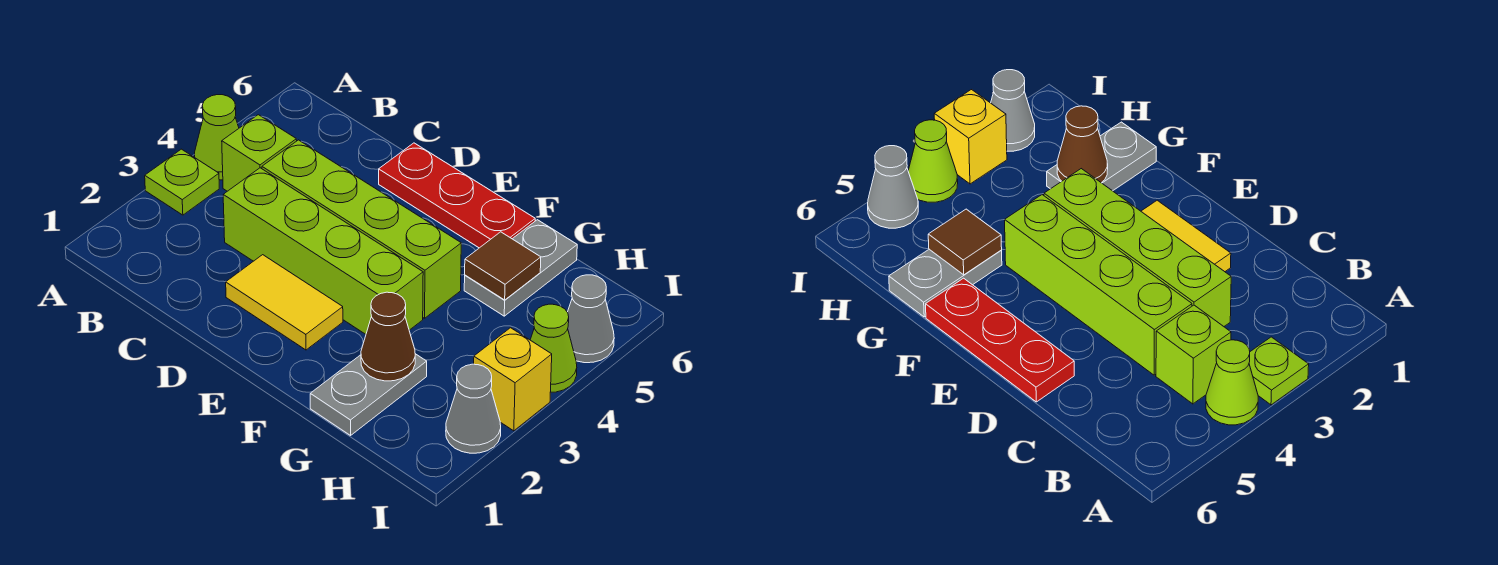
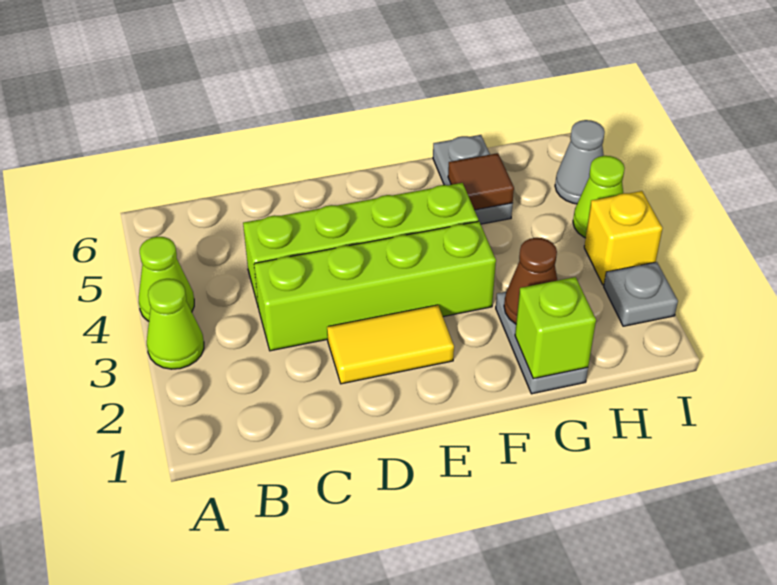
lime 1x1 plate [145,149,219,215] -> lime 1x1 cone [147,279,204,369]
lime 1x1 brick [222,115,297,191] -> lime 1x1 brick moved to [515,277,596,379]
red 1x3 plate [379,143,535,248] -> none
grey 1x1 cone [446,364,501,453] -> grey 1x1 plate [604,262,678,326]

